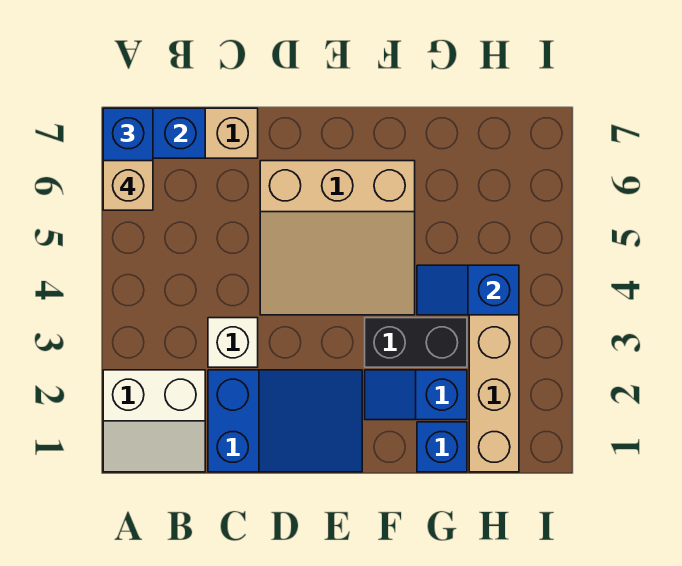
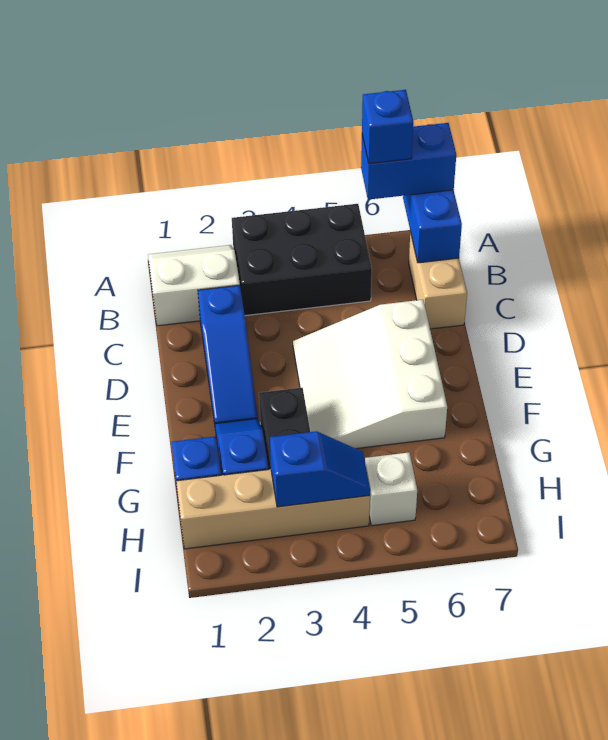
white 2x2 slope [103,370,205,472] -> white 2x2 slope turned to [148,245,240,326]
none -> black 2x3 brick [232,204,372,316]
tan 1x1 brick [103,161,153,210] -> blue 1x1 brick [362,90,413,163]
blue 2x3 slope [208,370,362,472] -> blue 1x3 slope [198,285,258,424]
white 1x1 brick [208,318,258,367] -> white 1x1 brick moved to [365,452,417,526]
tan 3x3 slope [260,161,415,315] -> white 3x3 slope [293,300,447,449]
blue 1x2 slope [417,265,519,315] -> blue 1x2 slope turned to [270,431,370,507]

